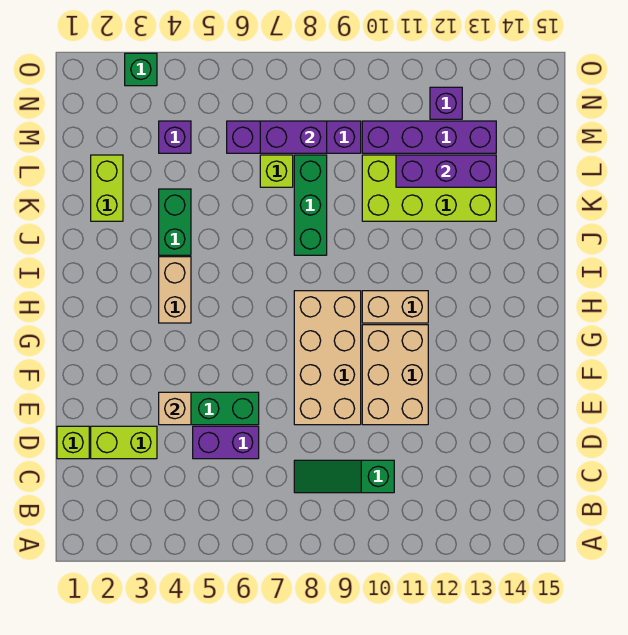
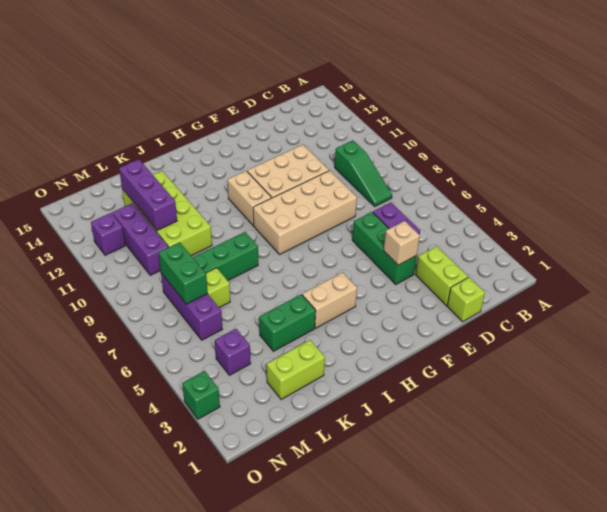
purple 1x4 brick [227,121,361,153] -> purple 1x3 brick [161,273,222,340]
purple 1x2 brick [260,121,327,153] -> green 1x2 brick [159,242,208,304]
purple 1x4 brick [362,121,496,153] -> purple 1x3 brick [112,203,169,275]

